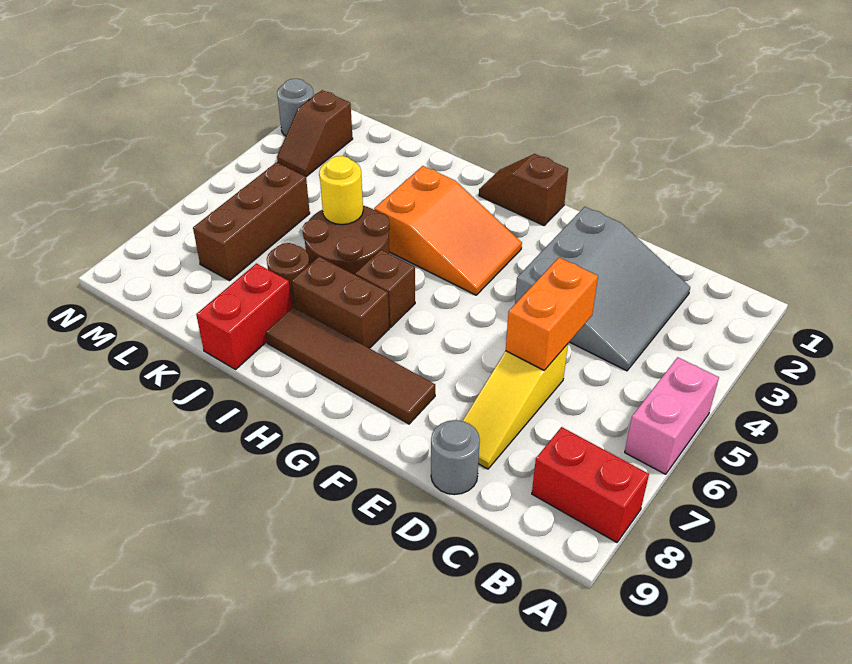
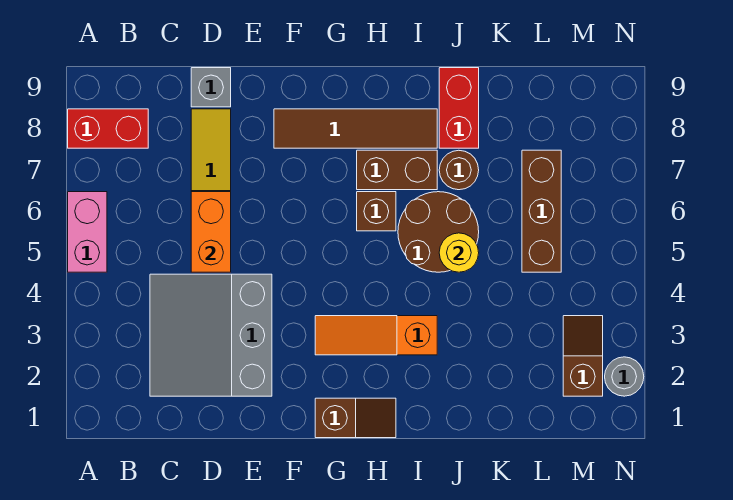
grey 1x1 round brick [431,420,480,494] -> grey 1x1 brick [191,68,231,107]
orange 2x3 slope [374,166,522,295] -> orange 1x3 slope [315,316,437,355]

